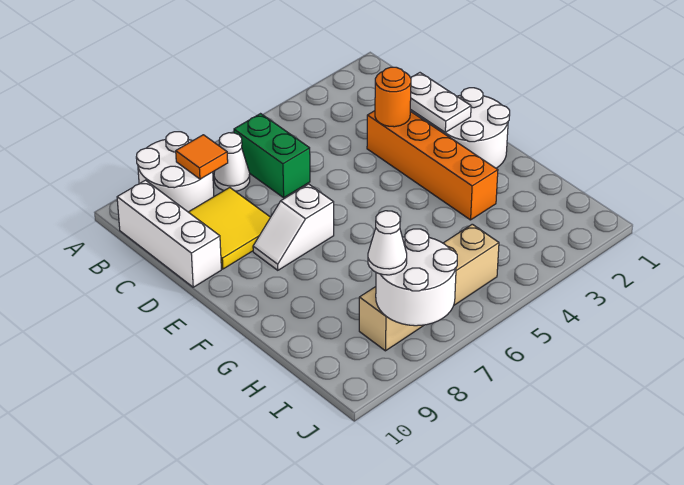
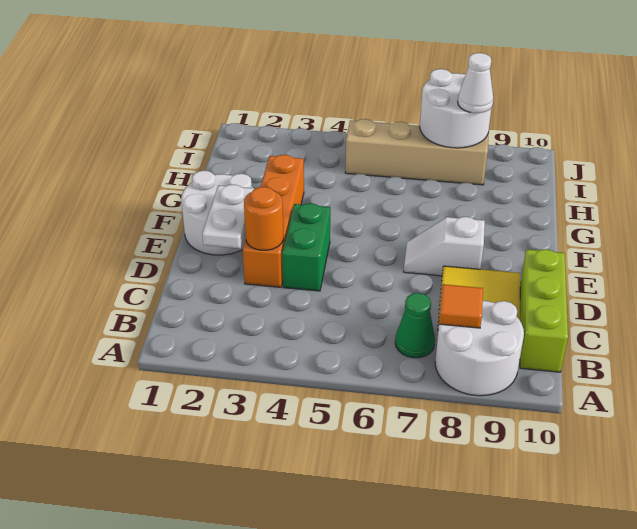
green 1x2 brick [234,114,310,198] -> green 1x2 brick moved to [282,203,330,291]
white 1x1 cone [214,133,250,191] -> green 1x1 cone [395,293,435,358]
white 1x3 brick [117,180,221,287] -> lime 1x3 brick [520,249,568,372]
white 1x2 slope [253,184,334,270] -> white 1x2 slope turned to [404,217,485,276]

